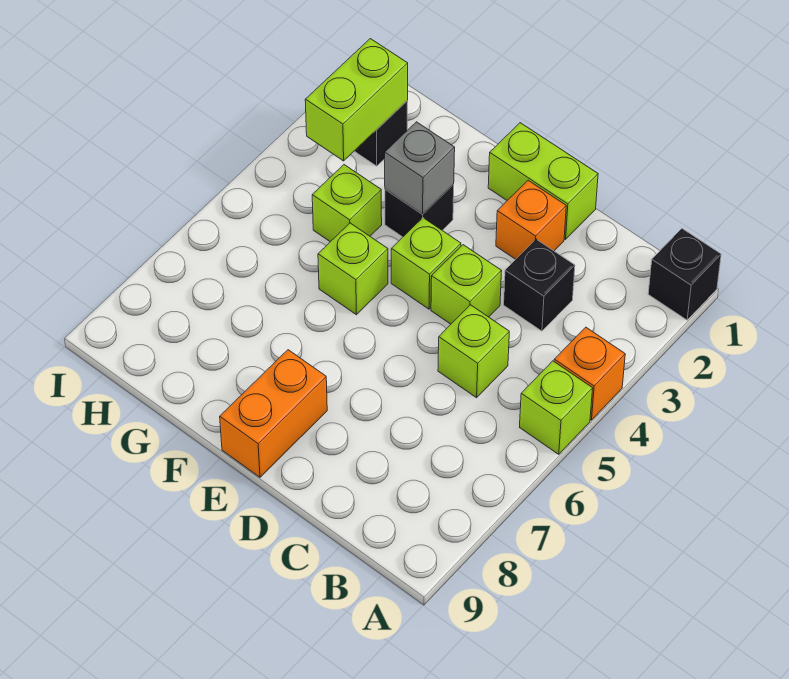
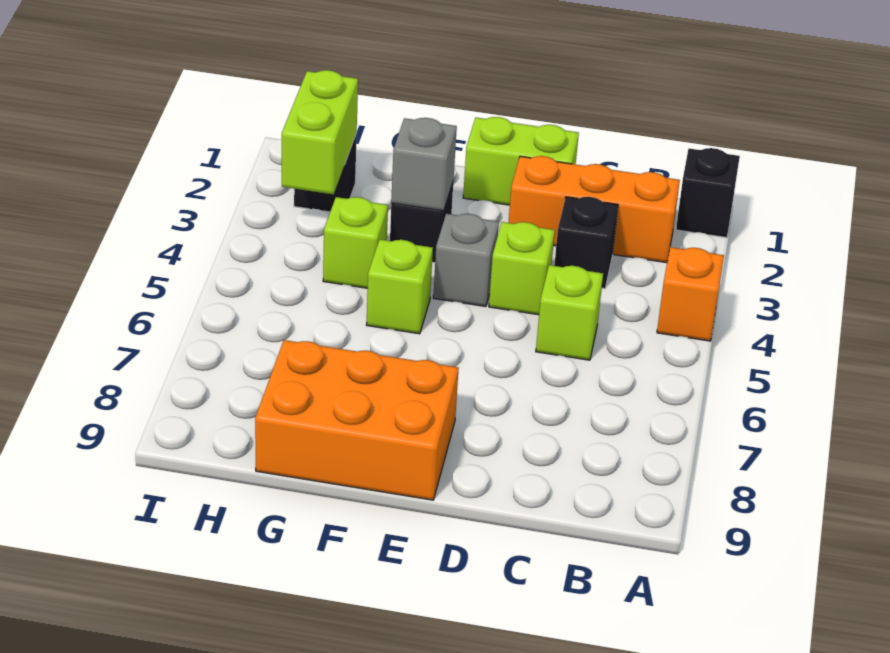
lime 1x1 brick [520,361,593,454] -> none
orange 1x1 brick [496,180,566,259] -> orange 1x3 brick [508,156,680,263]
lime 1x1 brick [391,218,461,309] -> grey 1x1 brick [433,214,499,307]
orange 1x2 brick [220,350,327,477] -> orange 2x3 brick [255,340,459,500]

